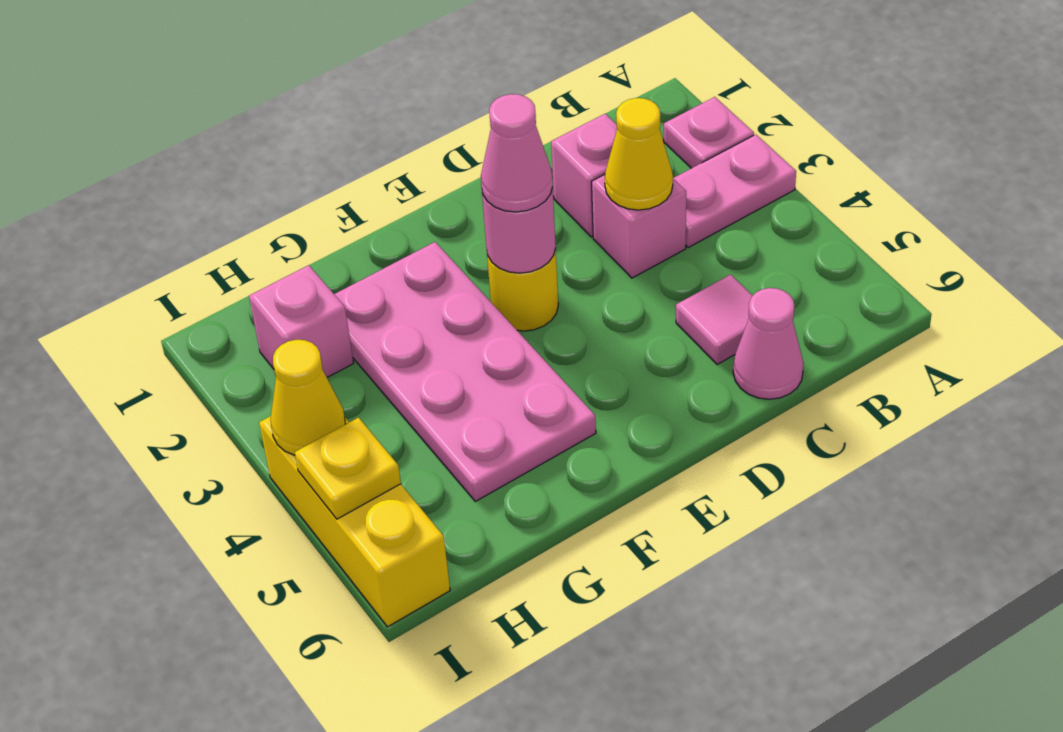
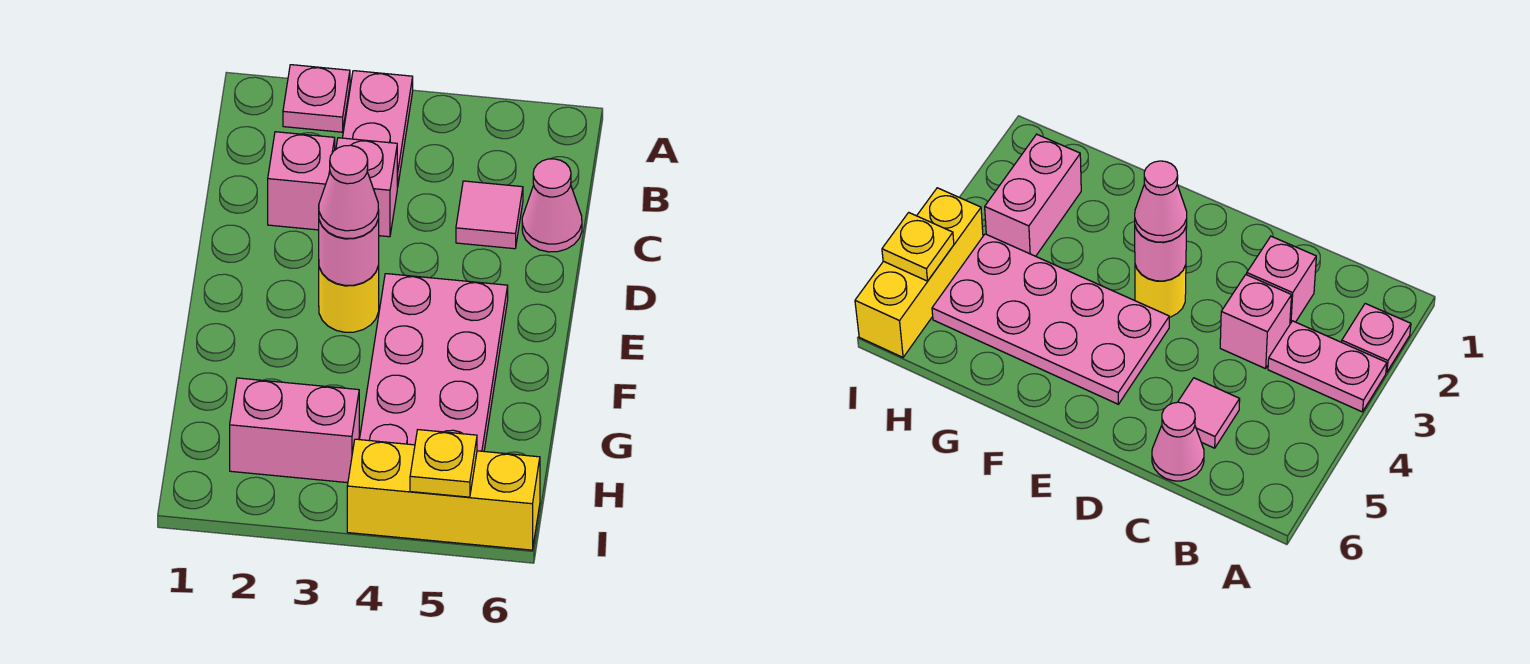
yellow 1x1 cone [605,98,673,210] -> none
pink 2x4 plate [334,242,596,501] -> pink 2x4 plate turned to [359,274,508,451]
pink 1x1 brick [249,265,353,377] -> pink 1x2 brick [230,378,359,483]
yellow 1x1 cone [271,340,345,455] -> none

